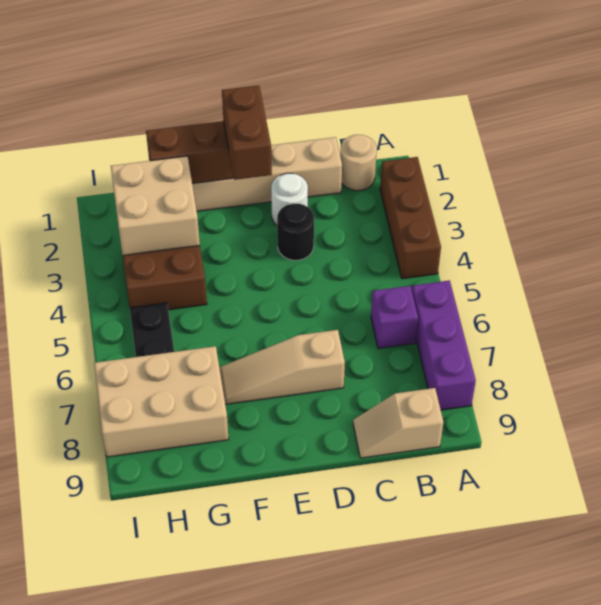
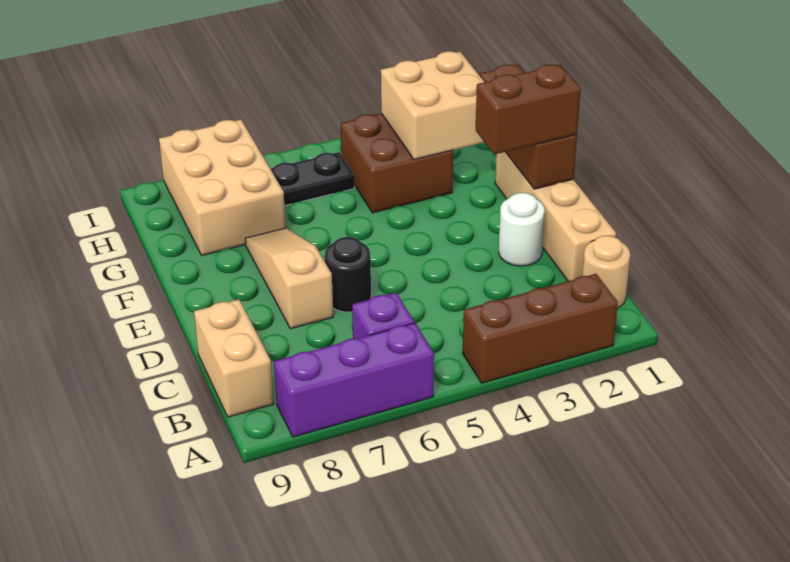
tan 1x2 slope [353,388,443,458] -> tan 1x2 brick [194,299,274,417]
black 1x1 round brick [277,204,314,260] -> black 1x1 round brick moved to [325,237,371,312]

